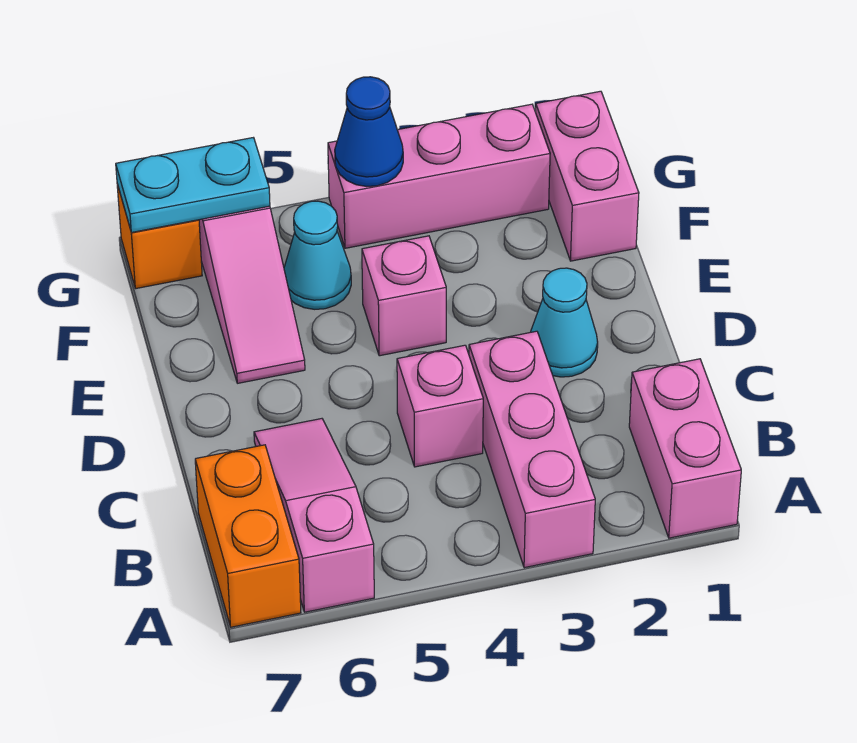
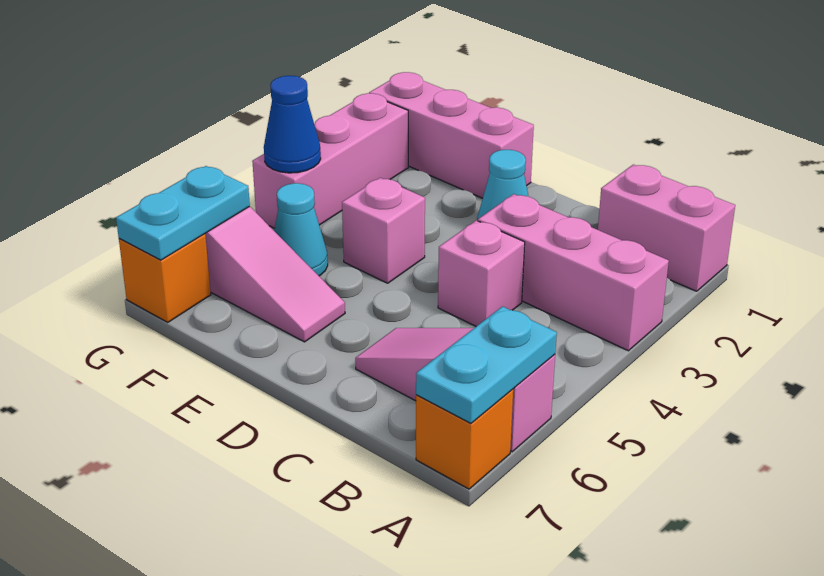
none -> cyan 1x2 plate [416,306,557,423]
orange 1x2 brick [195,445,301,627] -> orange 1x1 brick [416,389,513,489]
pink 1x2 brick [536,91,639,261] -> pink 1x3 brick [369,72,534,198]

